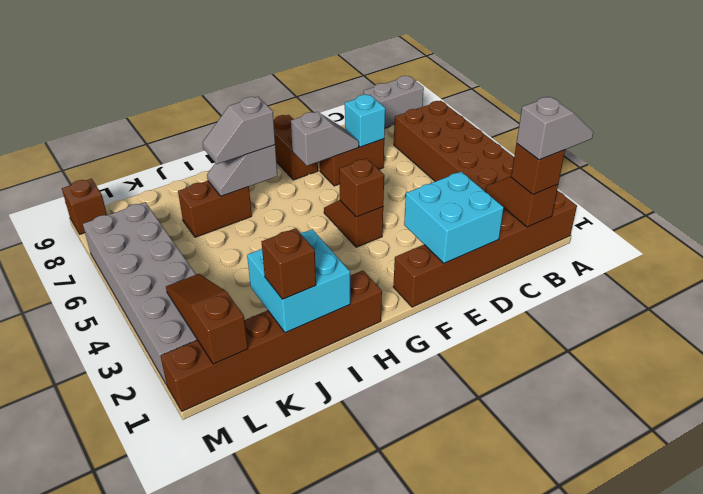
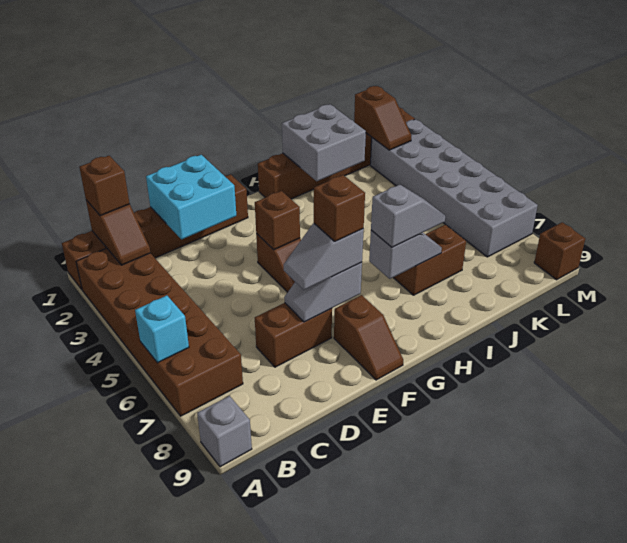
grey 1x2 slope [517,97,593,160] -> grey 1x2 slope moved to [284,223,364,290]
grey 1x2 brick [364,76,424,128] -> grey 1x1 brick [197,396,252,467]
cyan 1x1 brick [345,95,385,147] -> cyan 1x1 brick moved to [135,295,189,363]
brown 1x2 brick [274,115,318,180] -> brown 1x2 slope [334,295,403,380]
cyan 2x2 brick [247,229,350,333] -> grey 2x2 brick [282,104,366,181]
brown 1x1 brick [262,228,316,299] -> brown 1x1 brick moved to [314,175,365,242]
brown 1x3 slope [166,274,248,364] -> brown 1x2 slope [354,86,411,150]

